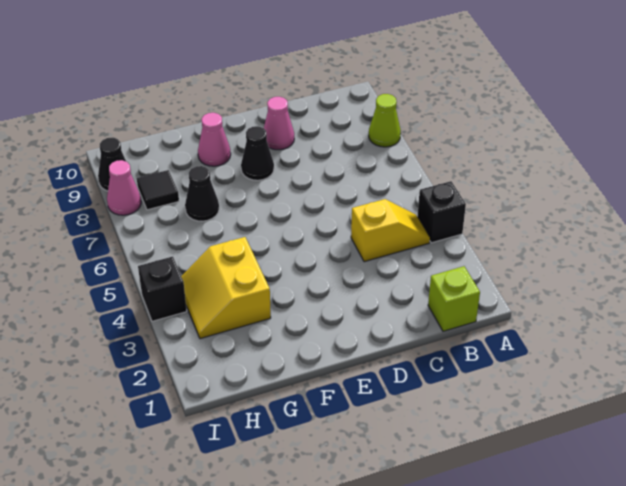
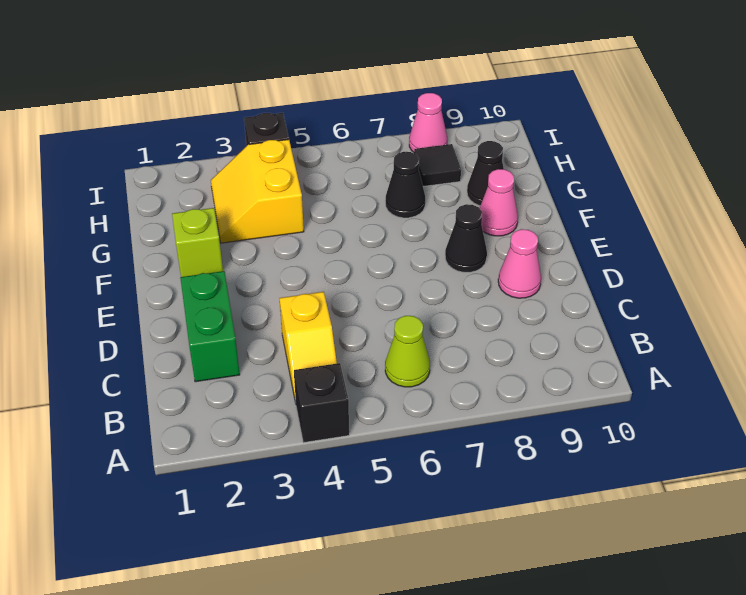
lime 1x1 cone [369,94,401,147] -> lime 1x1 cone moved to [385,316,430,387]
lime 1x1 brick [428,266,480,331] -> lime 1x1 brick moved to [172,208,223,277]
none -> green 1x2 brick [180,271,240,382]
yellow 2x2 slope [181,237,271,339] -> yellow 2x2 slope turned to [211,139,304,243]
black 1x1 cone [98,138,126,191] -> black 1x1 cone moved to [467,141,504,206]

